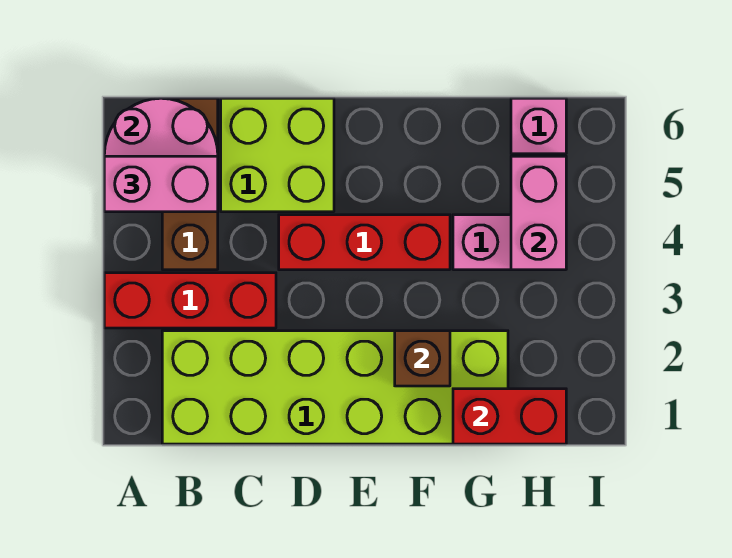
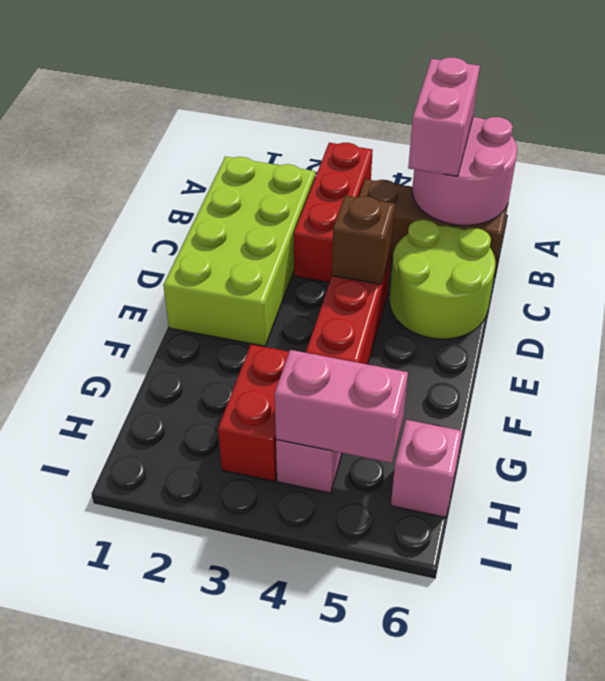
lime 2x6 brick [162,331,508,444] -> lime 2x4 brick [163,156,315,346]
lime 2x2 brick [221,98,334,212] -> lime 2x2 round brick [390,220,496,339]
brown 1x1 brick [395,331,450,386] -> brown 1x1 brick moved to [332,195,395,284]
red 1x2 brick [453,389,566,444] -> red 1x2 brick moved to [218,344,289,481]

